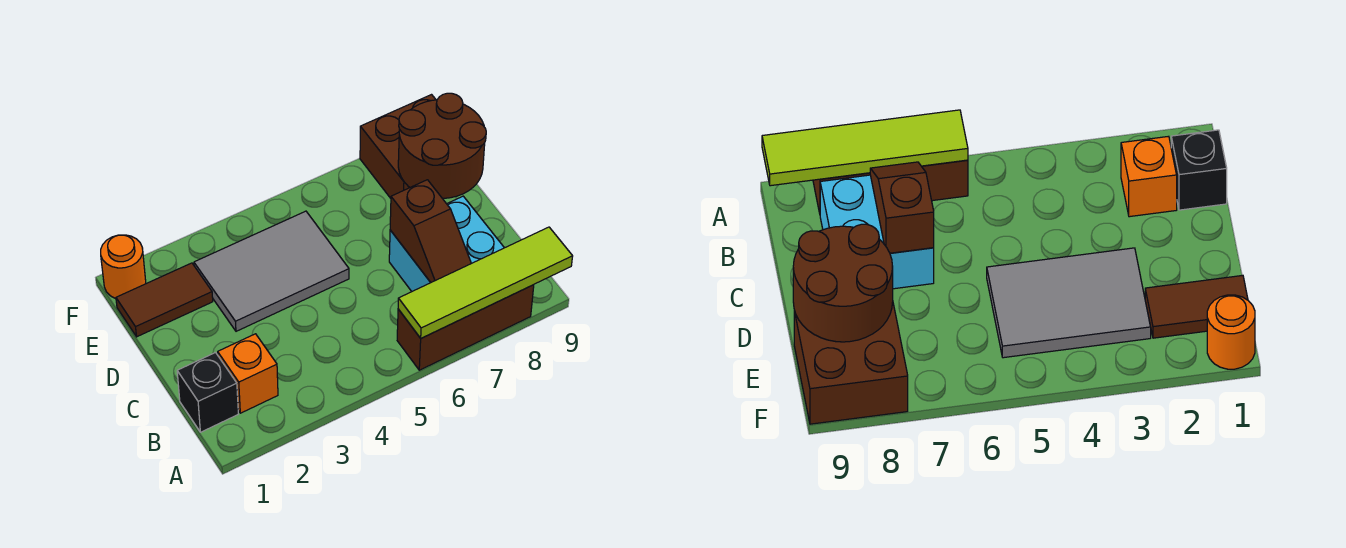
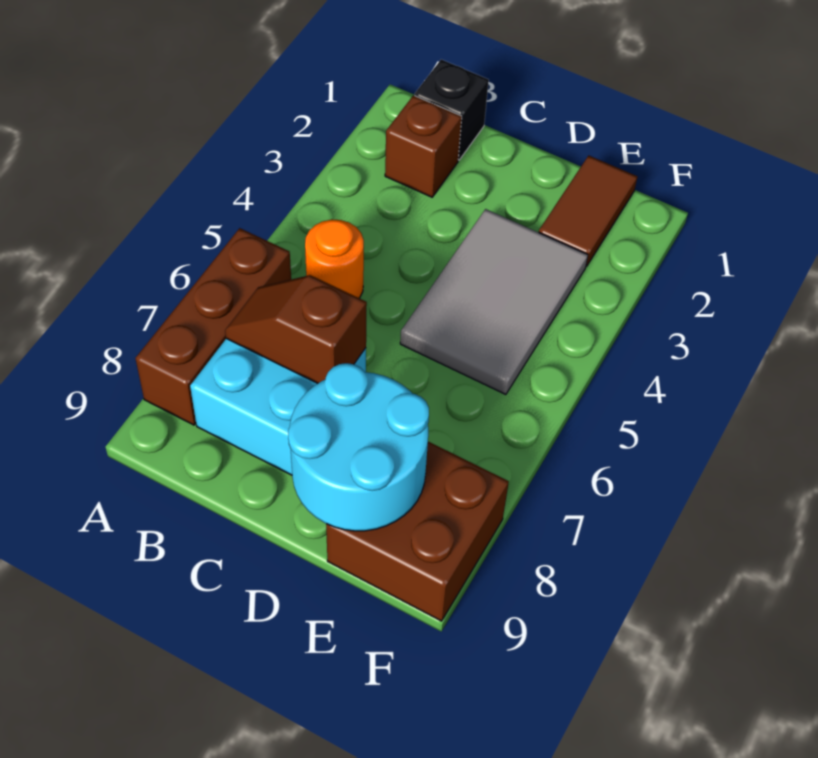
lime 1x4 tile [398,227,573,338] -> none
orange 1x1 brick [218,334,278,413] -> brown 1x1 brick [385,95,462,197]
brown 2x2 round brick [398,93,486,198] -> cyan 2x2 round brick [288,363,429,531]
orange 1x1 round brick [101,235,146,299] -> orange 1x1 round brick moved to [305,220,364,298]

